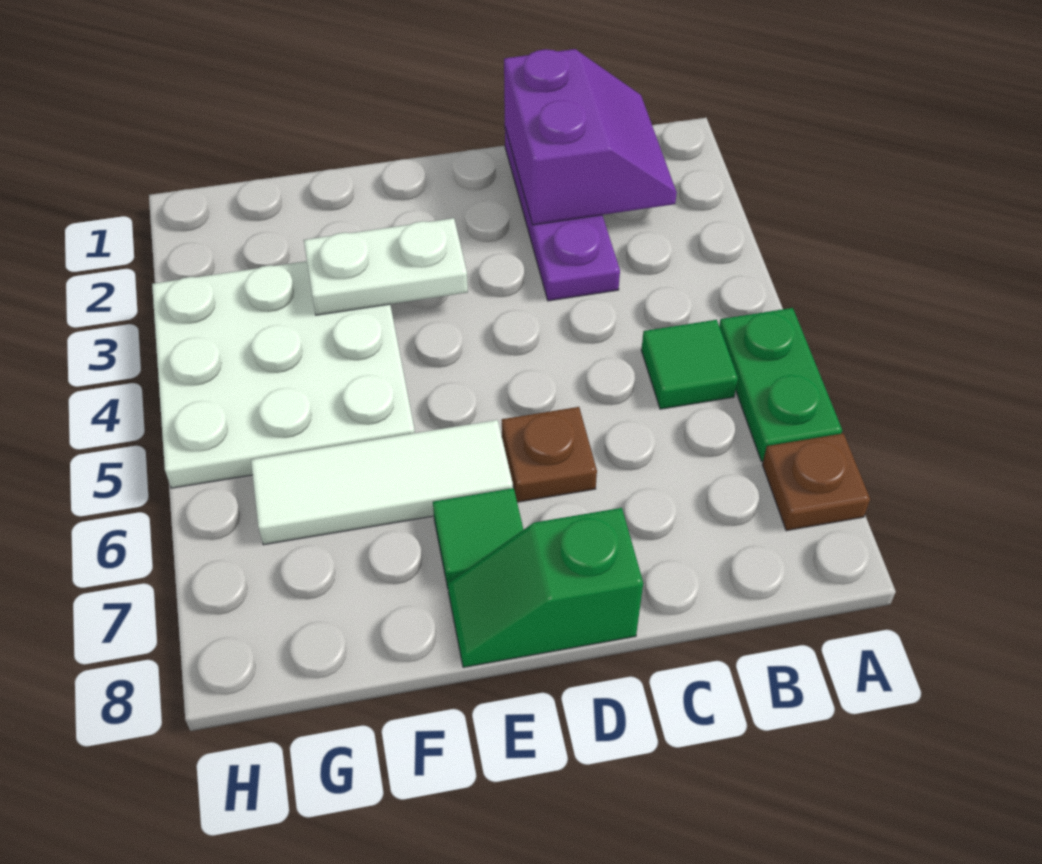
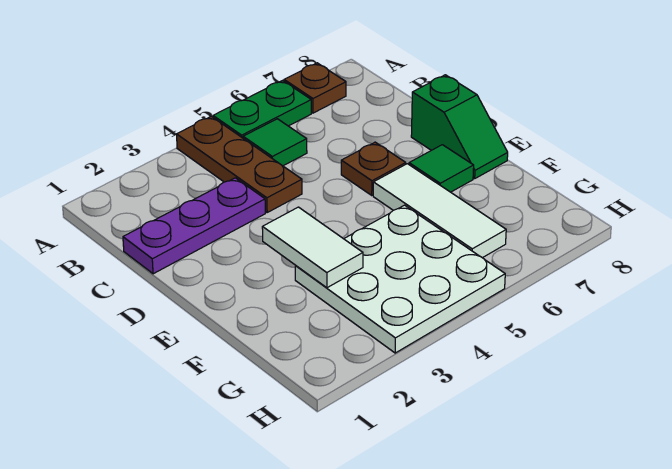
none -> brown 1x3 plate [177,116,302,212]
purple 2x2 slope [504,49,677,225] -> none
white 1x2 plate [304,218,468,315] -> white 1x2 tile [262,207,363,288]

